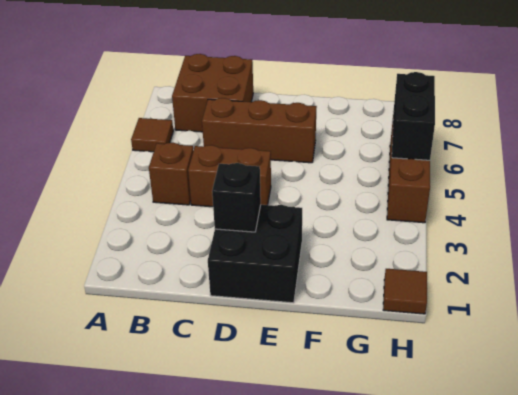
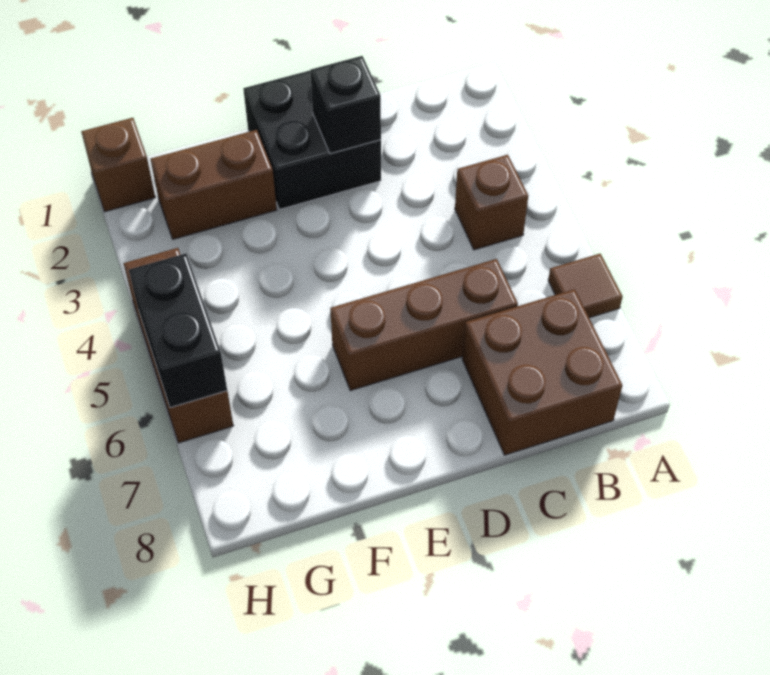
brown 1x2 brick [188,145,271,207] -> brown 1x2 brick moved to [151,130,277,239]
brown 1x1 tile [383,269,427,314] -> brown 1x1 brick [81,118,155,212]

